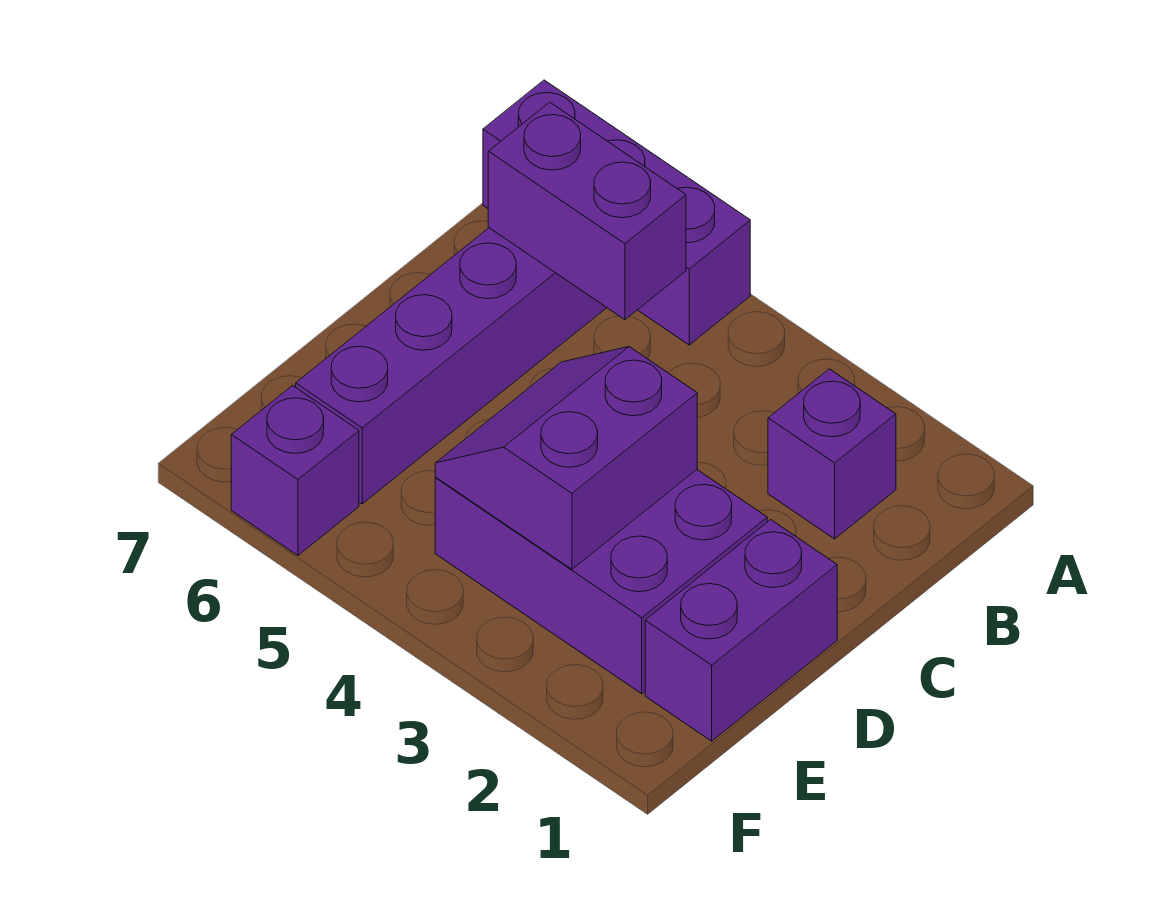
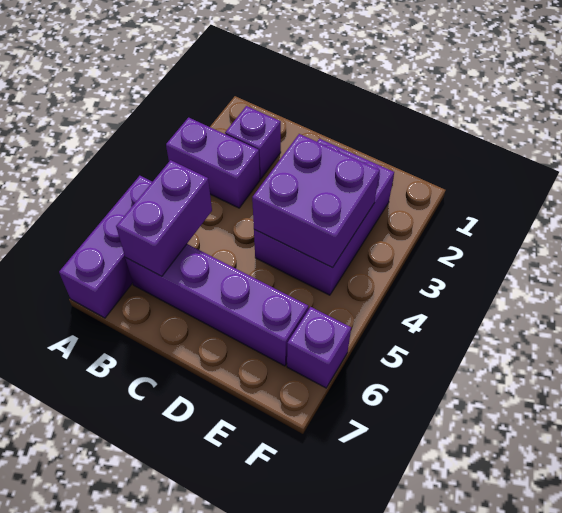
purple 1x2 brick [645,520,837,741] -> purple 1x2 brick moved to [166,118,260,208]
purple 2x2 slope [435,347,697,569] -> purple 2x2 brick [252,134,380,268]

